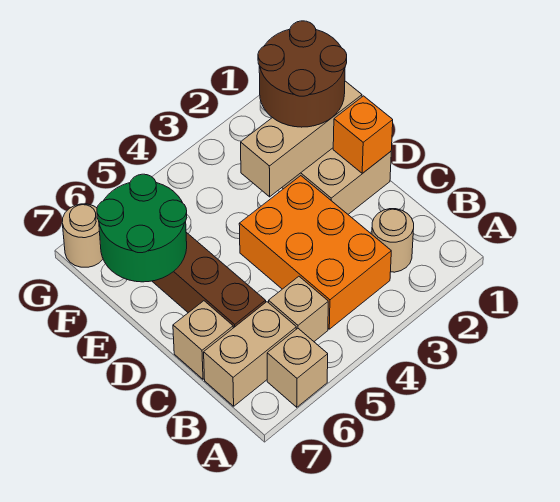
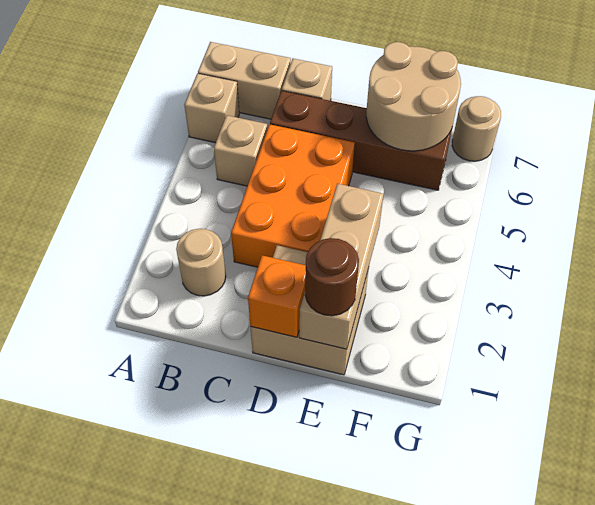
orange 2x3 brick [239,176,391,329] -> orange 2x3 brick turned to [231,124,355,267]
tan 1x2 brick [204,302,296,406] -> tan 1x2 brick turned to [198,42,291,119]
brown 2x2 round brick [258,21,347,127] -> brown 1x1 round brick [305,238,359,316]
green 2x2 round brick [97,174,187,282] -> tan 2x2 round brick [366,42,461,151]

